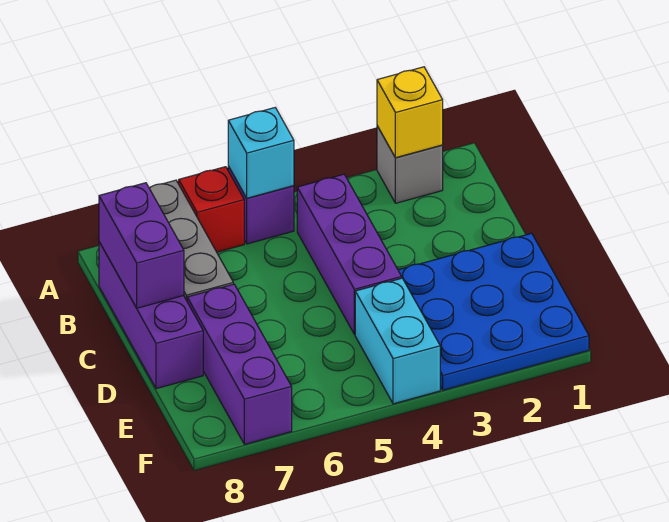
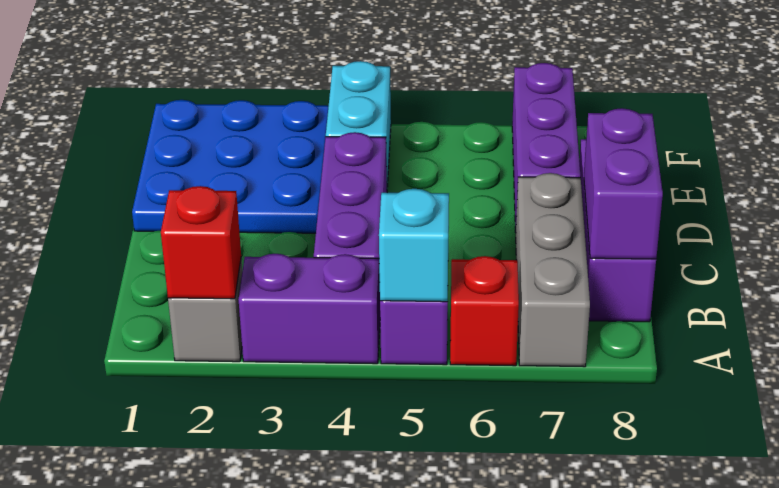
yellow 1x1 brick [377,67,443,158] -> red 1x1 brick [161,186,241,299]
none -> purple 1x2 brick [238,254,380,364]

